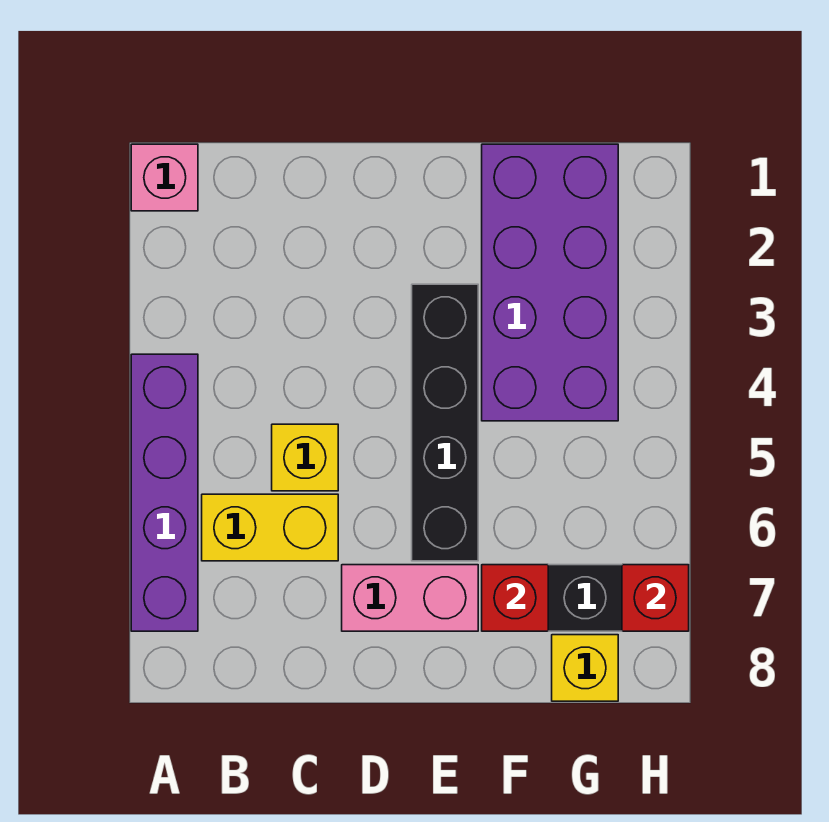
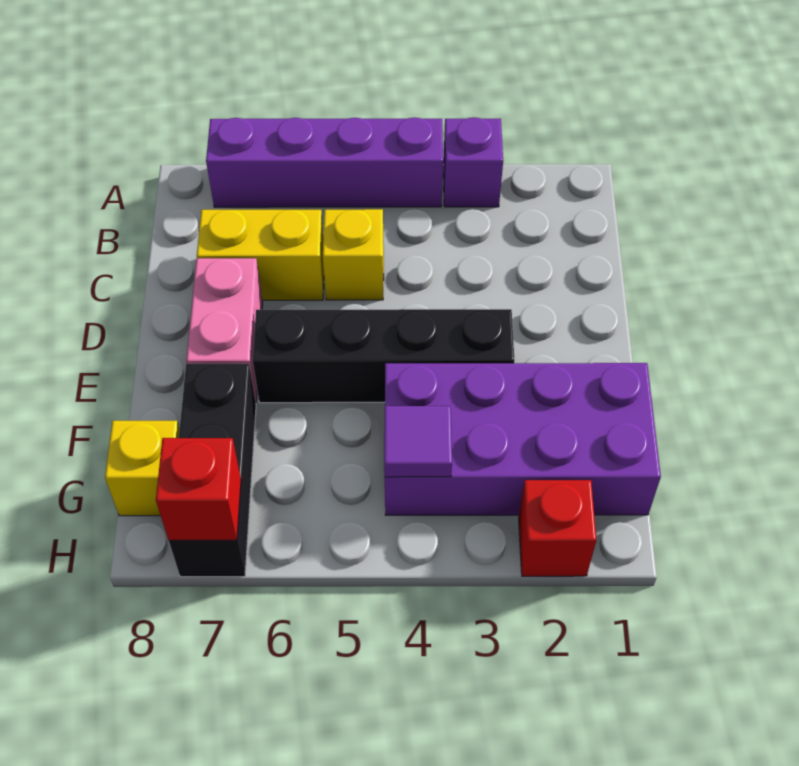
pink 1x1 brick [131,144,198,211] -> none
none -> purple 1x1 brick [443,117,503,207]
yellow 1x2 brick [202,494,338,561] -> yellow 1x2 brick turned to [197,210,324,300]
red 1x1 brick [482,565,548,631] -> red 1x1 brick moved to [519,480,596,576]
none -> purple 1x1 tile [384,406,452,477]

